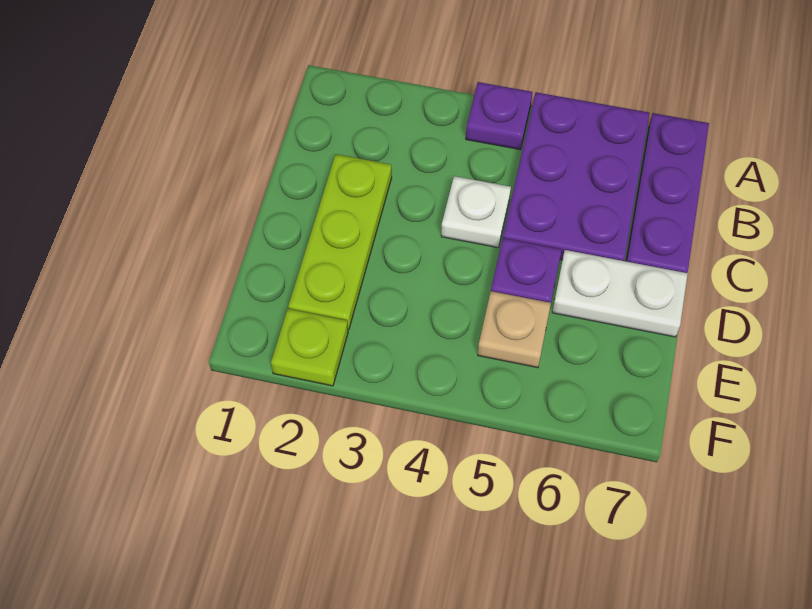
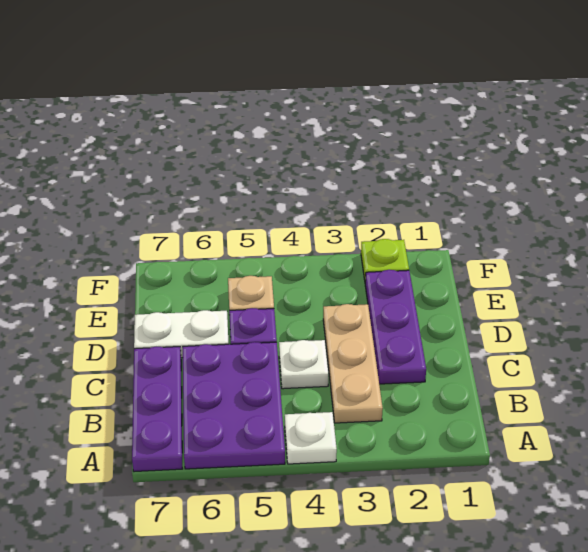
purple 1x1 plate [466,82,532,150] -> white 1x1 plate [285,412,337,464]
none -> tan 1x3 plate [323,304,383,423]
lime 1x3 plate [288,154,392,330] -> purple 1x3 plate [365,270,426,384]

